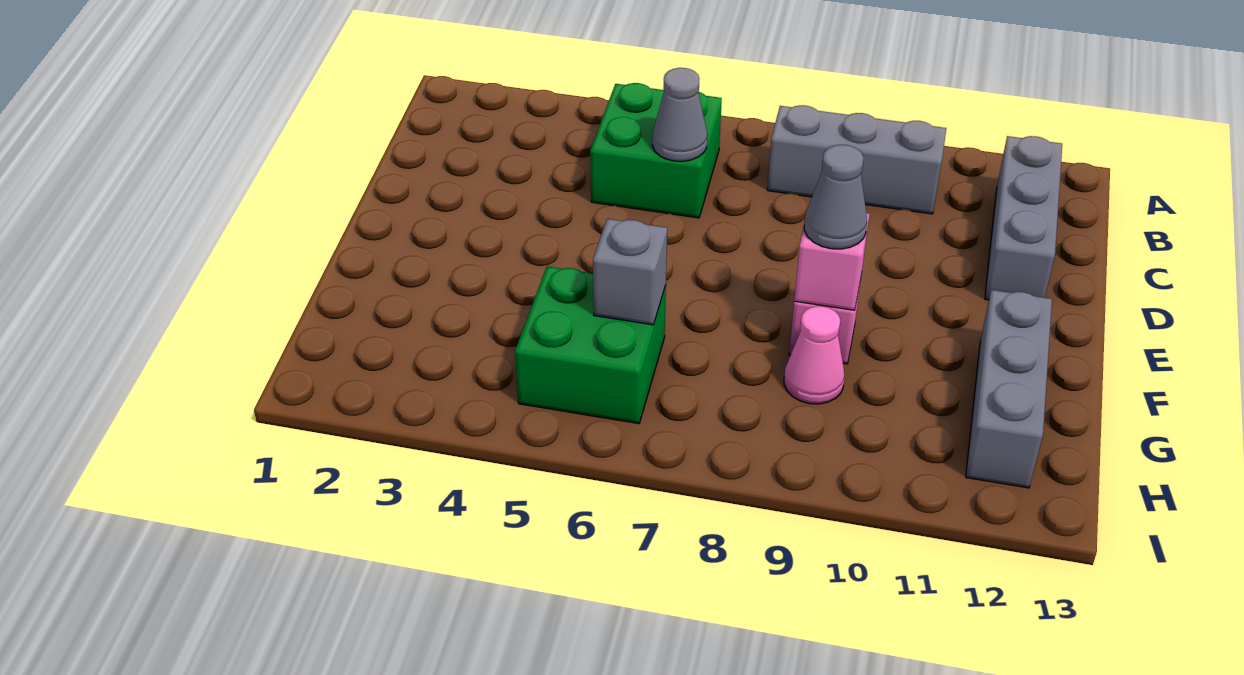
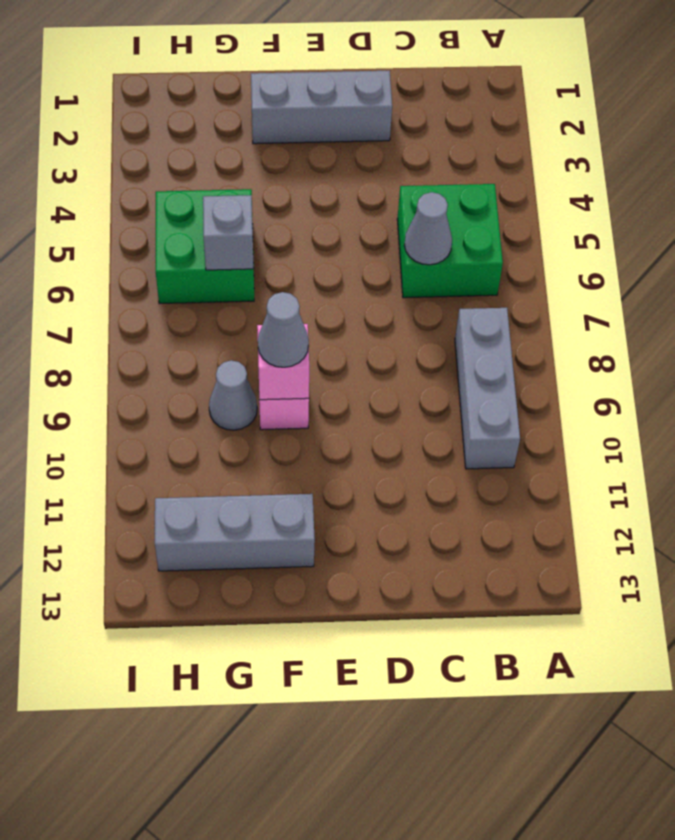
grey 1x3 brick [985,136,1062,300] -> grey 1x3 brick moved to [251,71,392,144]
pink 1x1 cone [784,306,844,404] -> grey 1x1 cone [209,360,257,430]

